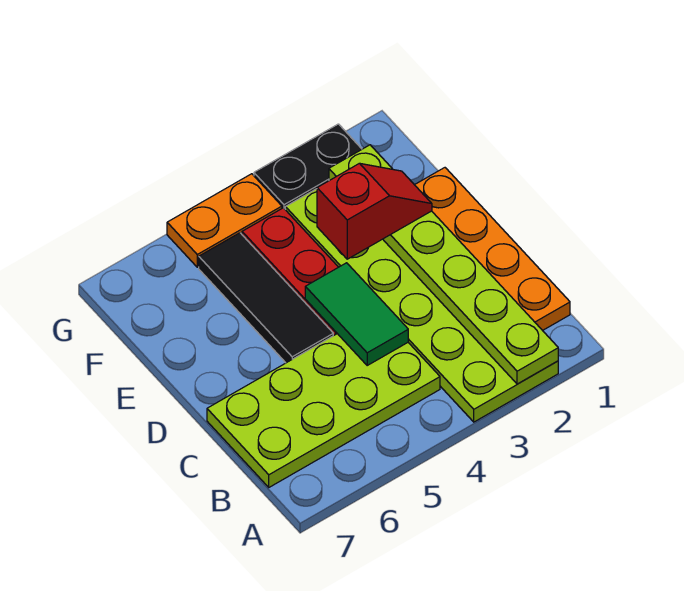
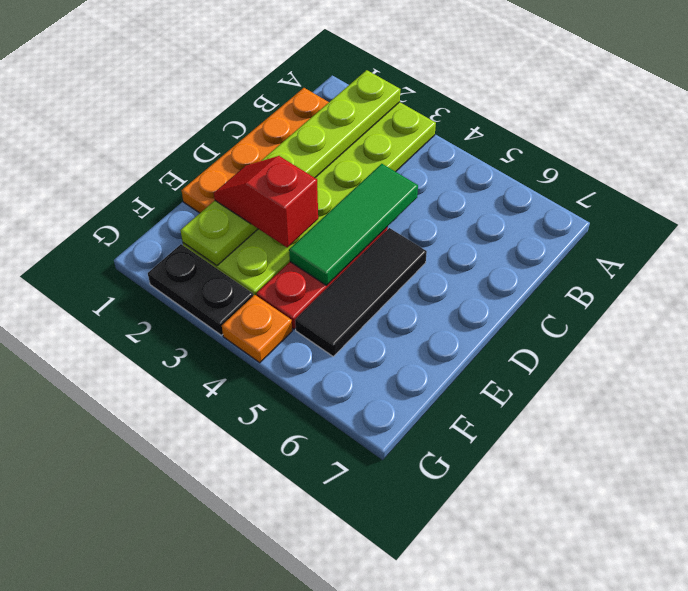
lime 2x4 plate [207,334,440,487] -> none
green 1x2 tile [305,263,408,365] -> green 1x3 tile [289,164,418,286]
orange 1x2 plate [167,174,282,267] -> orange 1x1 plate [222,295,292,363]

